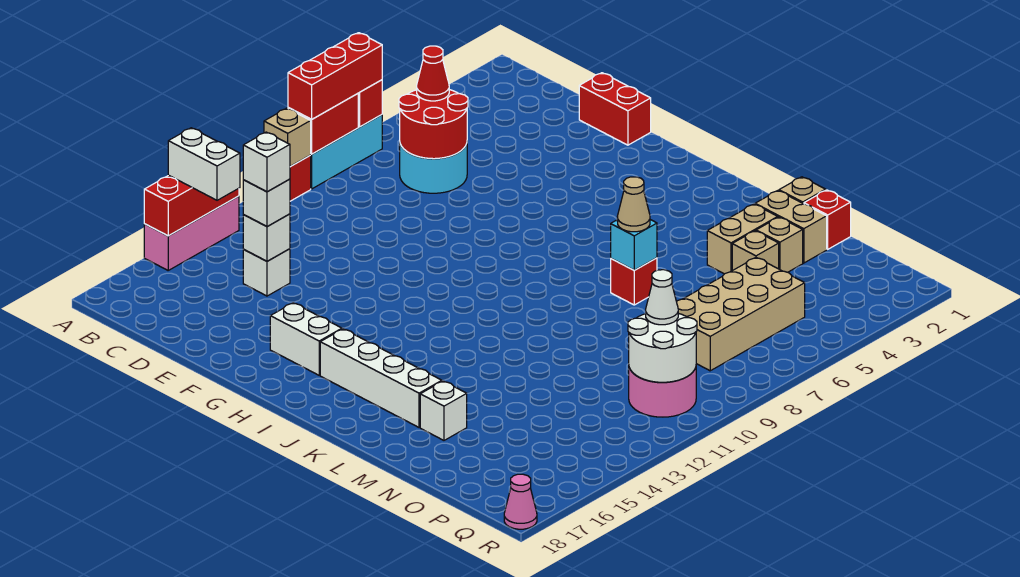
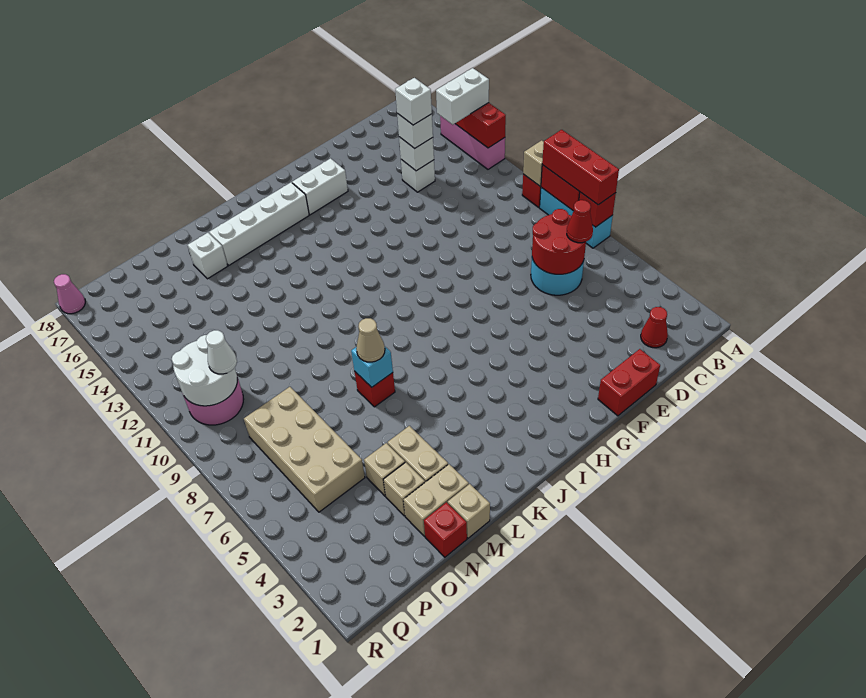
none -> red 1x1 cone [641,307,668,348]

